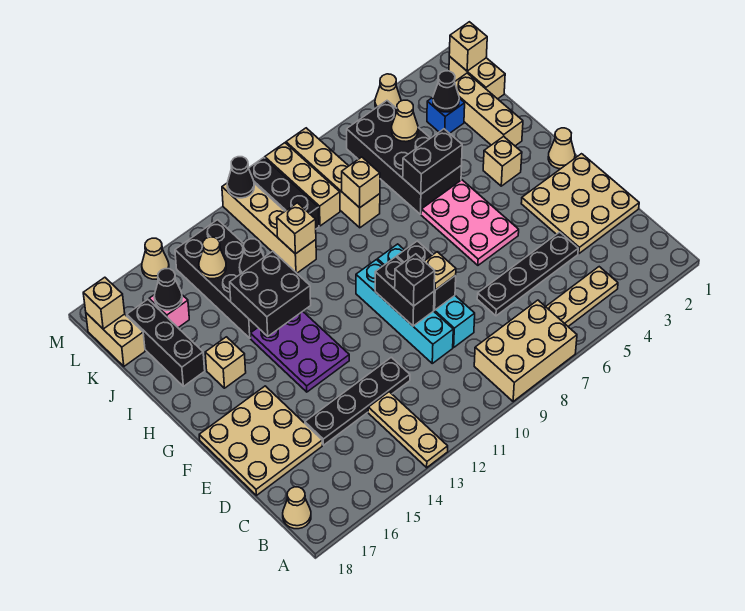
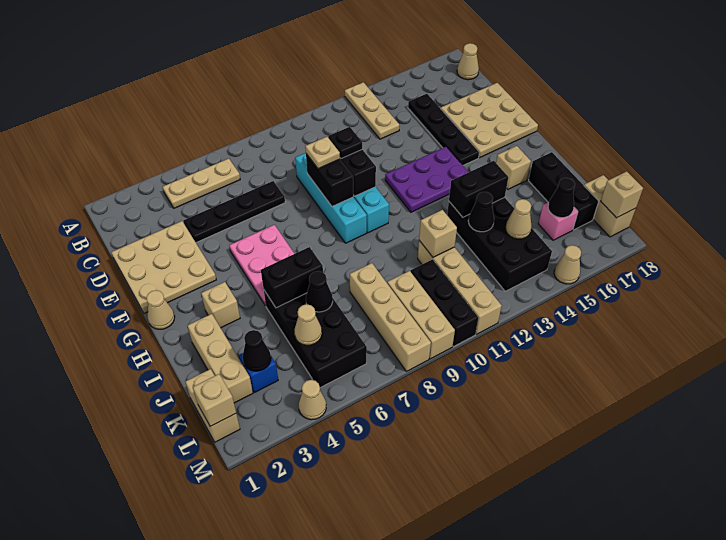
tan 2x3 brick [474,300,577,402] -> none
black 1x4 plate [305,357,410,445] -> black 1x4 plate turned to [408,94,479,165]
black 1x1 brick [395,254,435,306] -> black 1x1 plate [328,127,362,158]
purple 2x3 plate [250,311,349,392] -> purple 2x3 plate turned to [385,147,468,212]
black 2x2 brick [230,251,311,336] -> black 1x2 brick [449,161,508,217]
tan 1x1 brick [342,157,380,208] -> none
black 1x1 cone [227,157,254,198] -> black 1x1 cone moved to [306,271,333,312]

